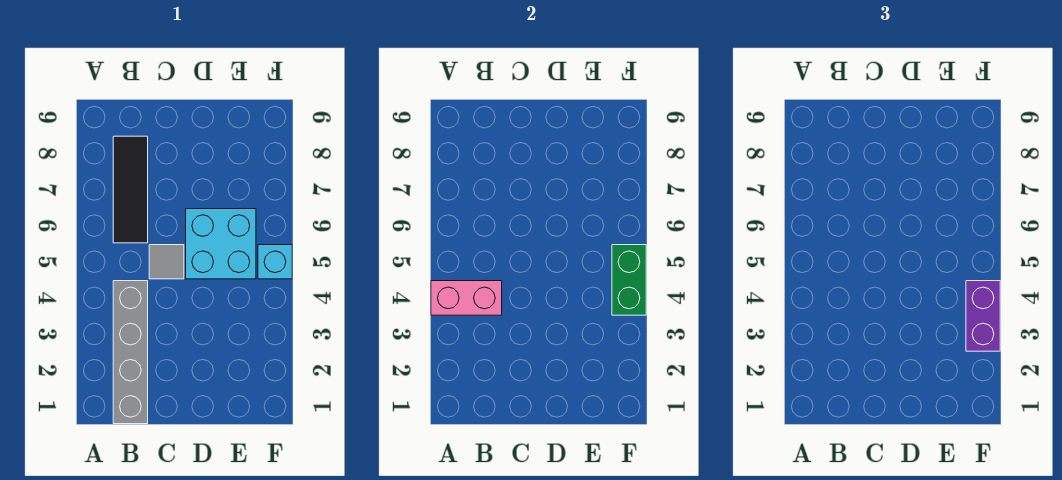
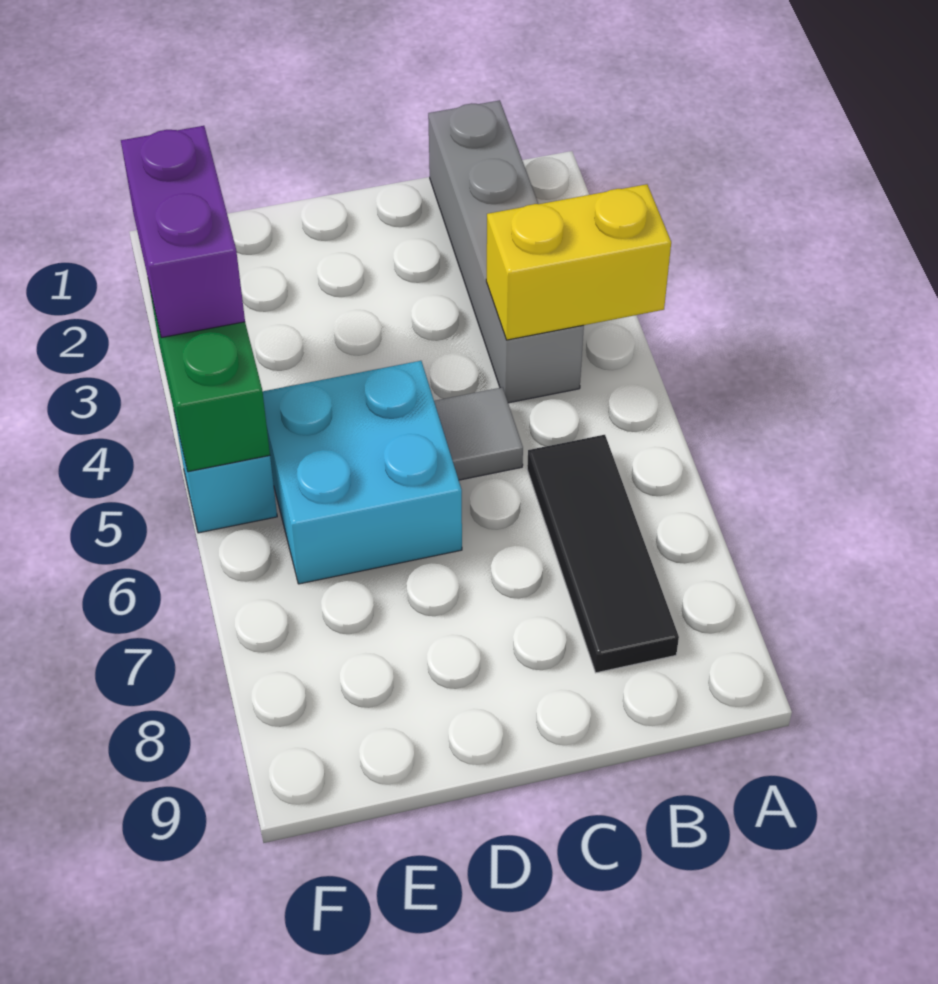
pink 1x2 brick [431,281,502,315] -> yellow 1x2 brick [486,184,671,340]

